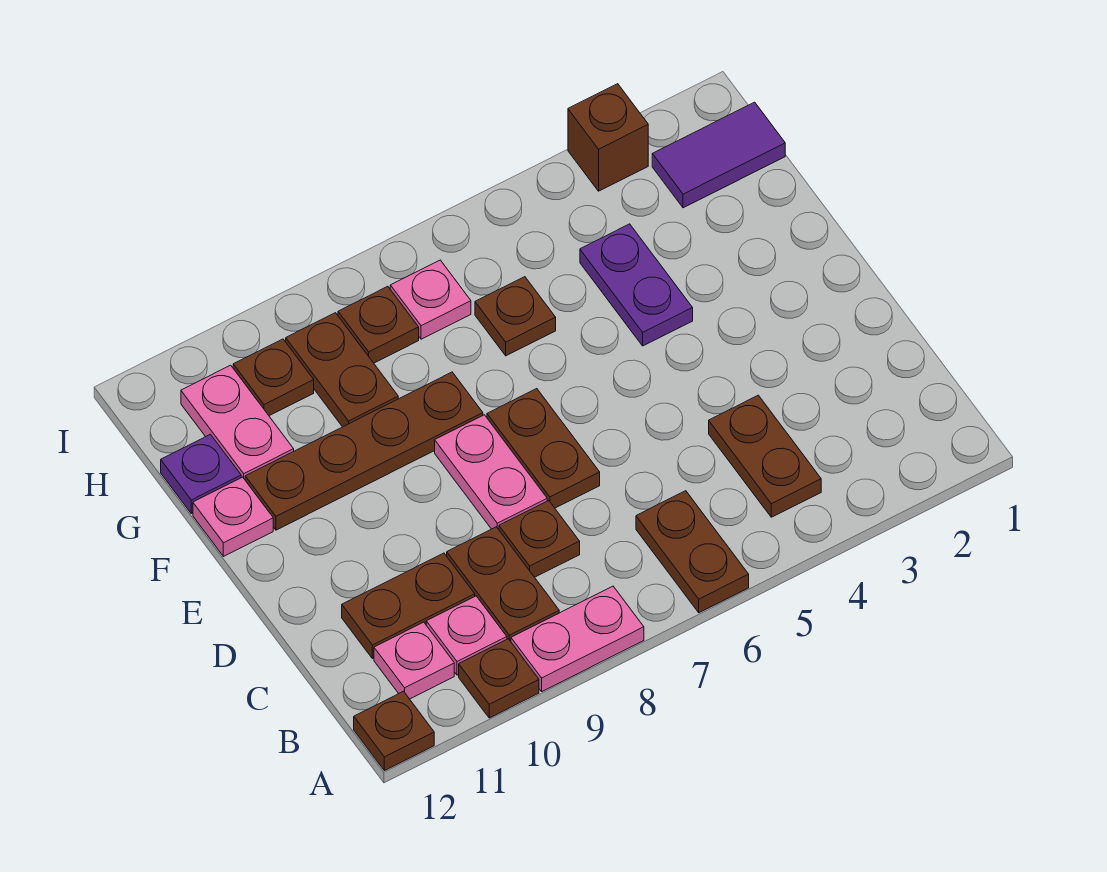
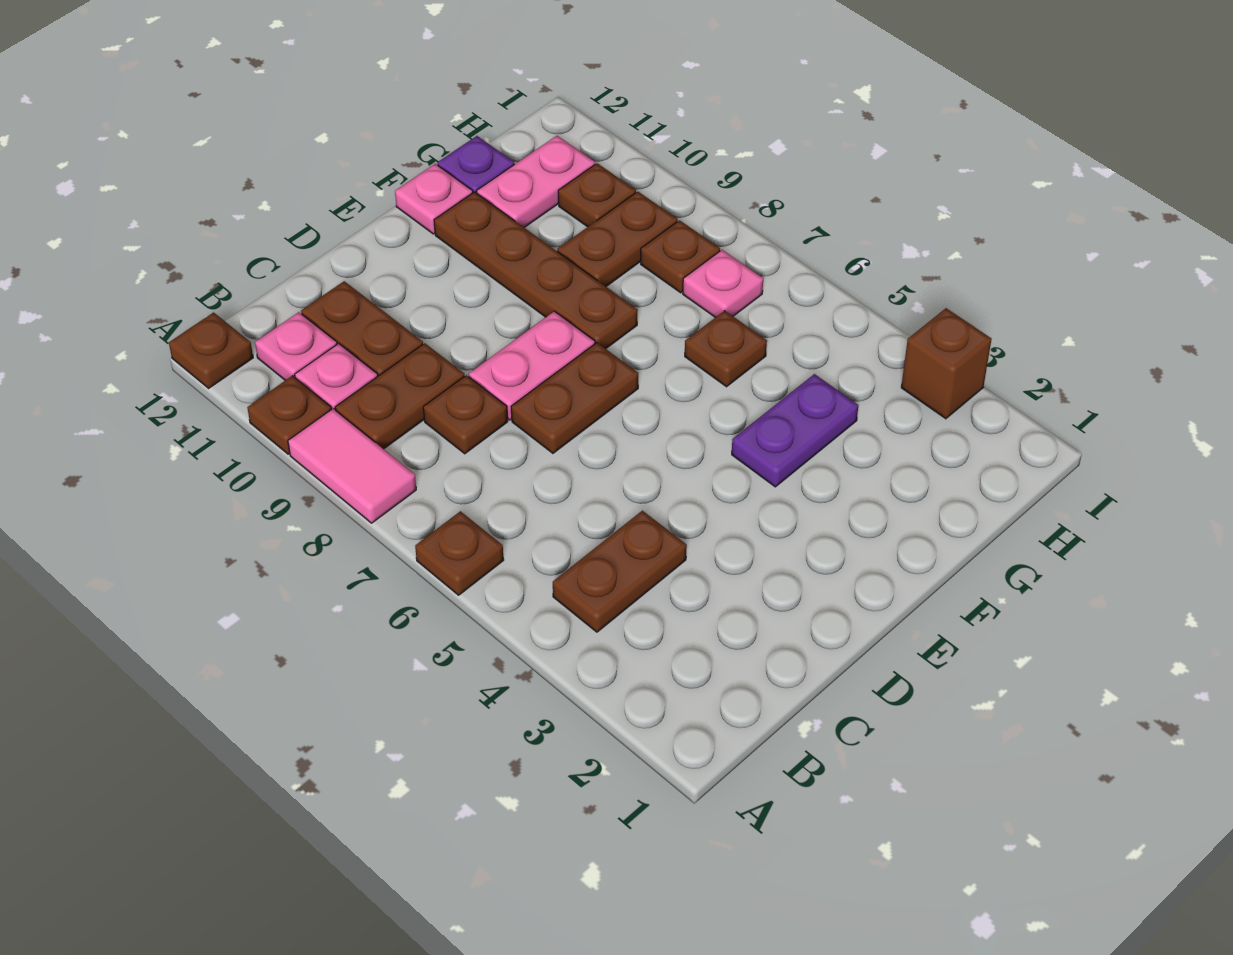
brown 1x2 plate [636,491,749,613] -> brown 1x1 plate [415,511,504,595]
pink 1x2 plate [511,586,644,691] -> pink 1x2 tile [288,409,416,523]
purple 1x2 tile [652,102,785,208] -> none

